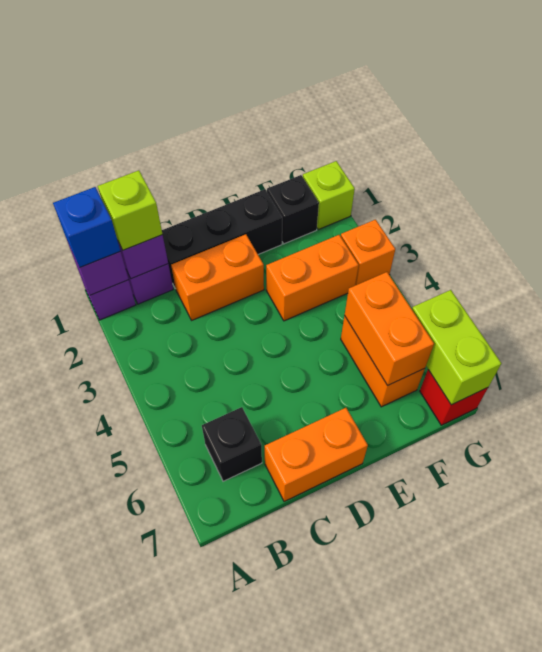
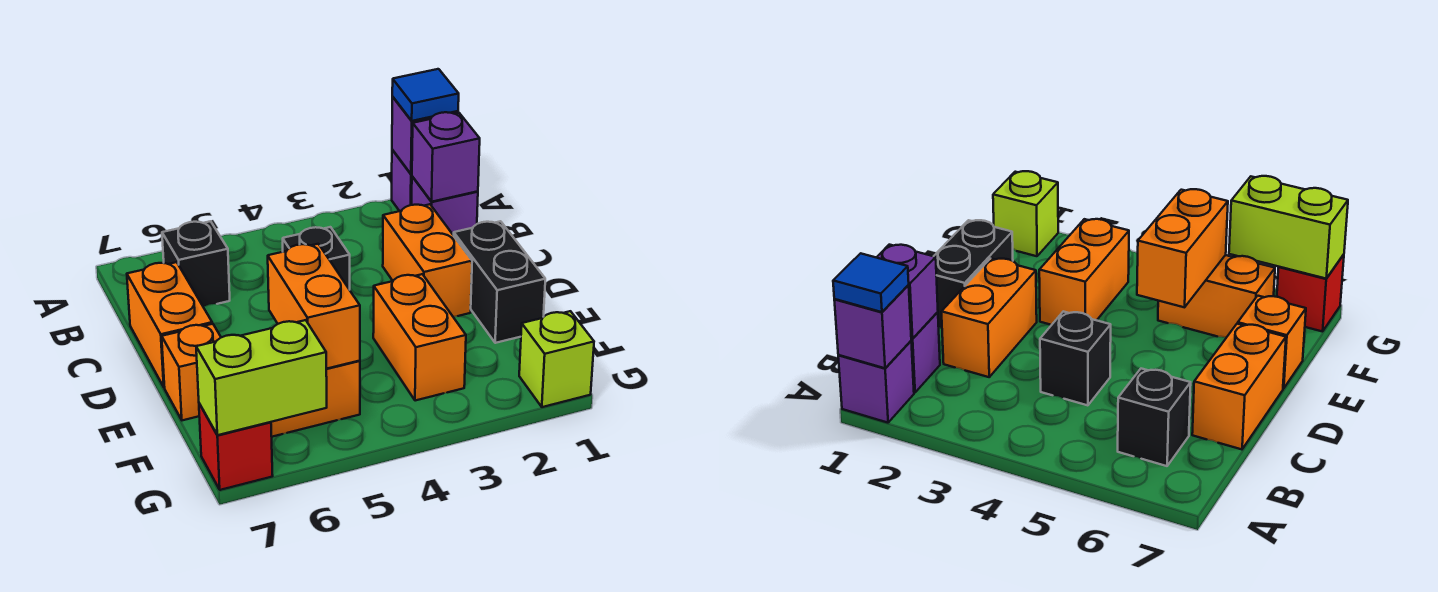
blue 1x1 brick [53,187,120,267] -> blue 1x1 tile [392,69,459,121]
lime 1x1 brick [98,170,162,250] -> none
black 1x3 brick [162,189,282,288] -> black 1x2 brick [454,221,545,343]
black 1x1 brick [267,175,319,244] -> black 1x1 brick moved to [283,227,350,290]
orange 1x2 brick [344,272,434,386] -> orange 1x2 brick turned to [268,244,360,369]
orange 1x1 brick [341,220,395,285] -> orange 1x1 brick moved to [162,324,221,420]

